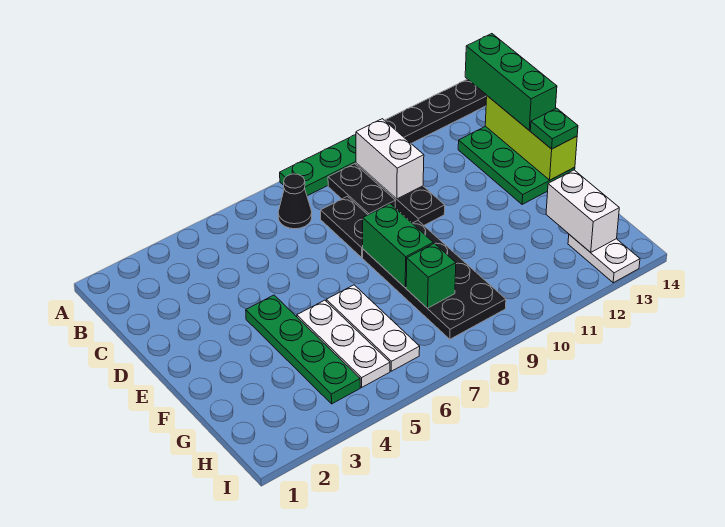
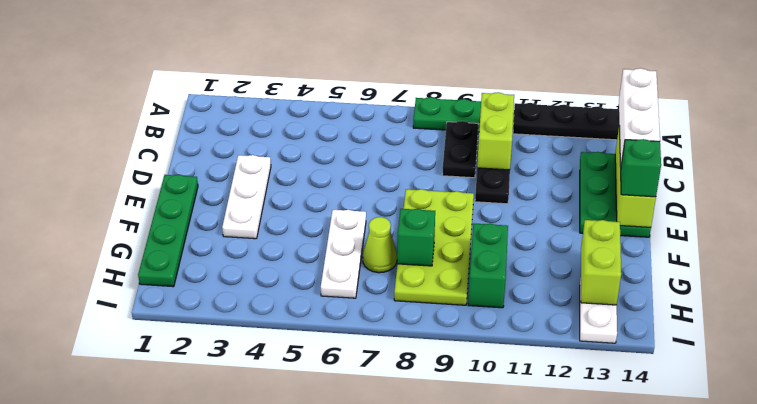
black 1x1 cone [278,174,312,229] -> none
white 1x2 brick [356,119,424,199] -> lime 1x2 brick [477,92,514,170]
green 1x3 brick [465,34,557,130] -> white 1x3 brick [619,68,660,167]
black 1x2 plate [321,196,367,258] -> none
green 1x4 plate [246,295,360,404] -> green 1x4 plate moved to [138,175,198,287]
black 2x4 plate [363,221,506,339] -> lime 2x4 plate [394,189,474,305]
green 1x2 brick [363,204,433,288] -> green 1x2 brick moved to [468,224,508,308]
green 1x1 plate [530,108,578,149] -> green 1x1 brick [621,139,661,197]
white 1x3 plate [297,300,390,387] -> white 1x3 plate moved to [222,155,271,239]
none -> lime 1x1 cone [363,217,397,273]
white 1x2 brick [546,170,619,252] -> lime 1x2 brick [581,220,621,305]

